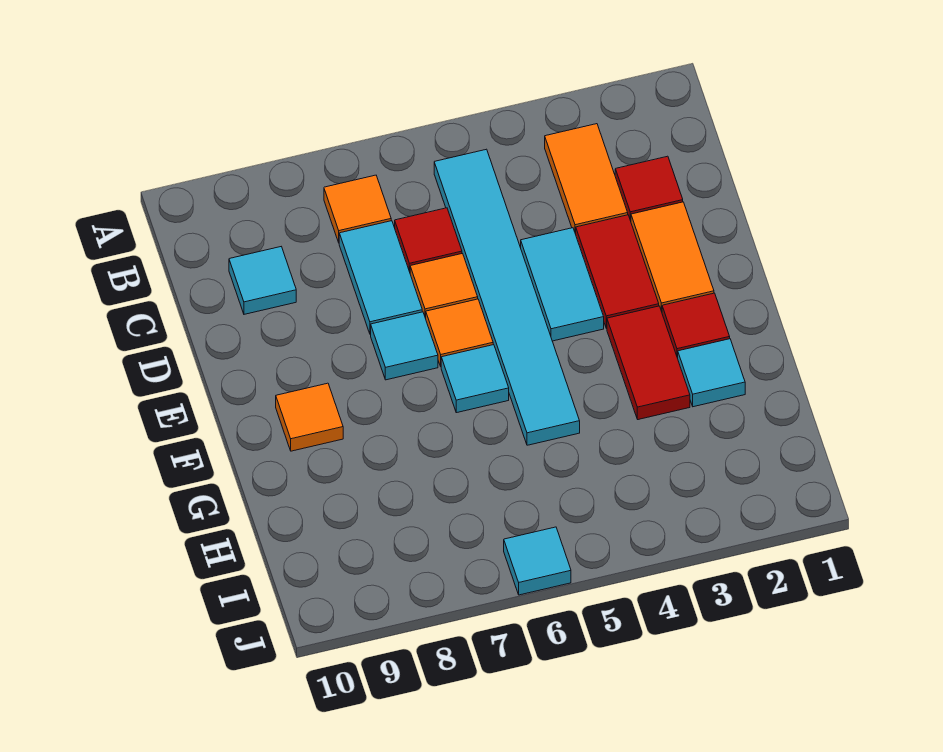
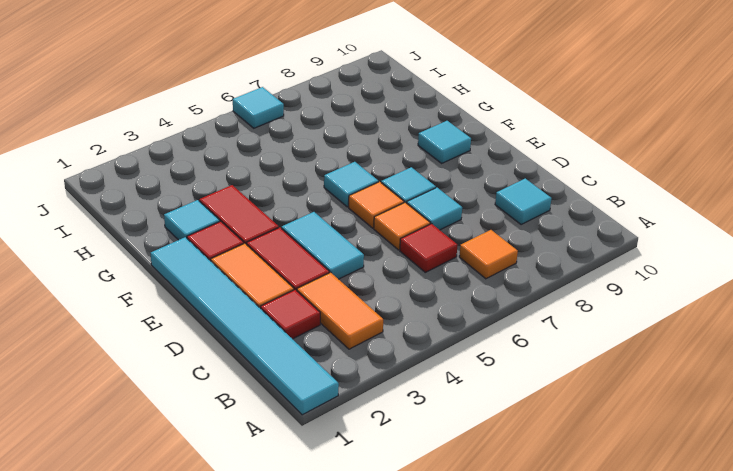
cyan 1x6 tile [434,149,580,445] -> cyan 1x6 tile moved to [151,237,339,415]
cyan 1x2 tile [339,221,422,334] -> cyan 1x1 tile [407,188,462,230]
orange 1x1 tile [276,383,343,451] -> cyan 1x1 tile [418,121,471,163]

